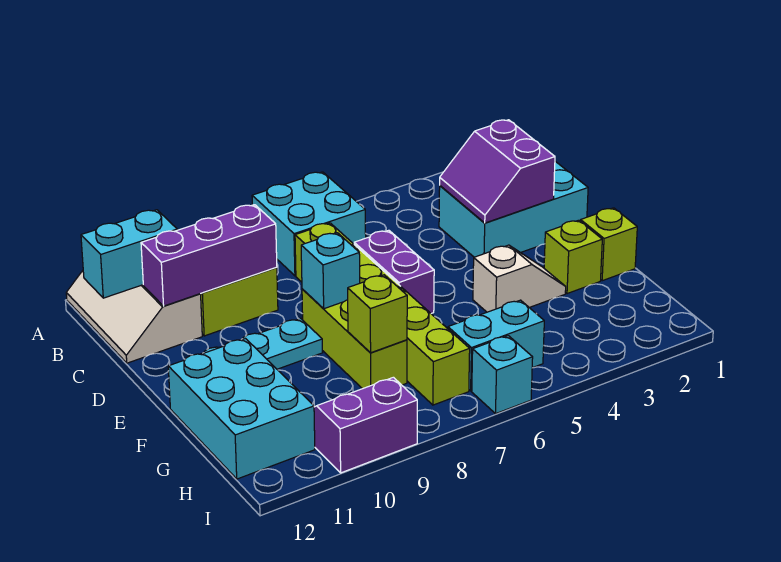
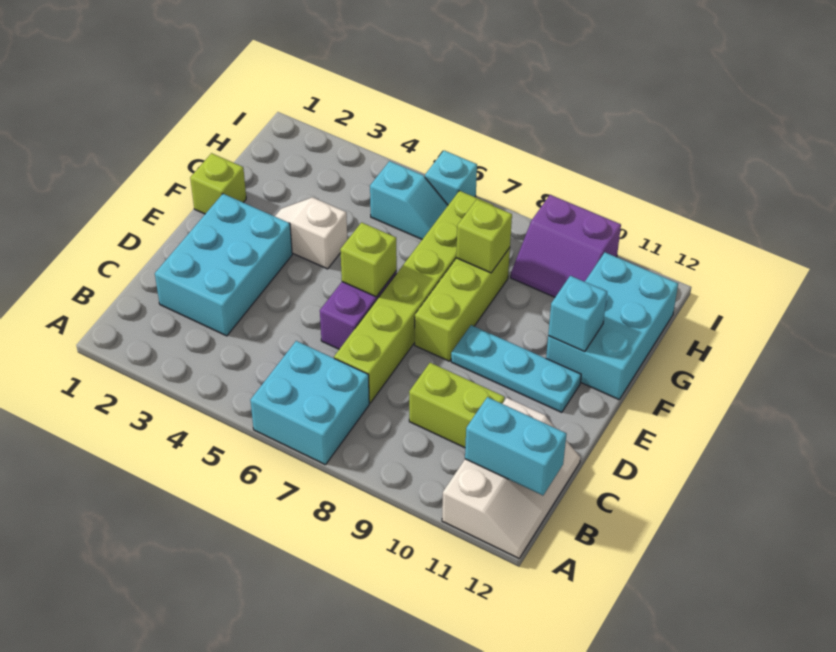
cyan 2x3 brick [439,161,588,257] -> cyan 2x3 brick turned to [155,194,292,336]
purple 2x2 slope [440,120,555,223] -> none
purple 1x3 brick [141,205,277,306] -> none
cyan 1x1 brick [301,233,360,309] -> cyan 1x1 brick moved to [548,276,607,352]
lime 1x1 brick [544,220,602,294] -> lime 1x1 brick moved to [340,222,397,297]
cyan 1x2 brick [448,300,544,391] -> cyan 1x2 slope [370,161,448,239]

